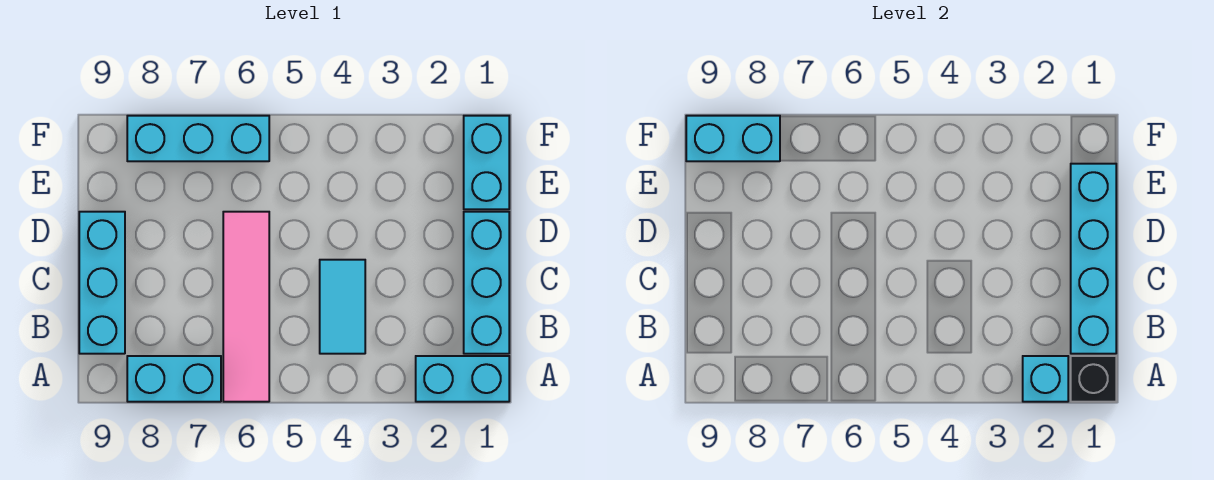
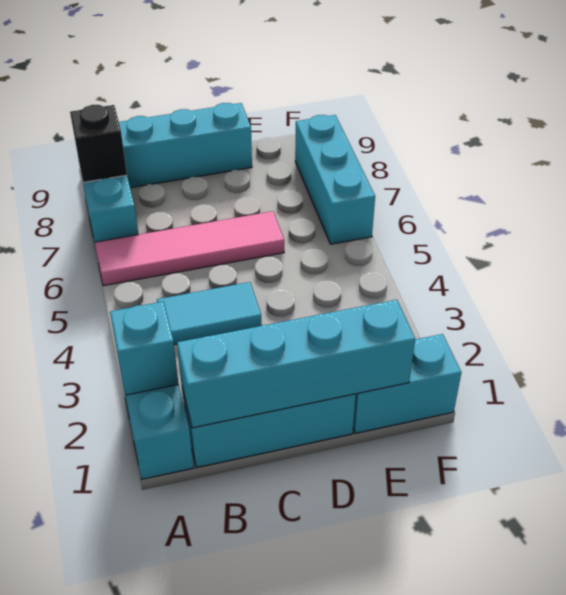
black 1x1 brick [1071,356,1116,402] -> black 1x1 brick moved to [70,105,127,182]
cyan 1x2 brick [686,116,780,161] -> none

